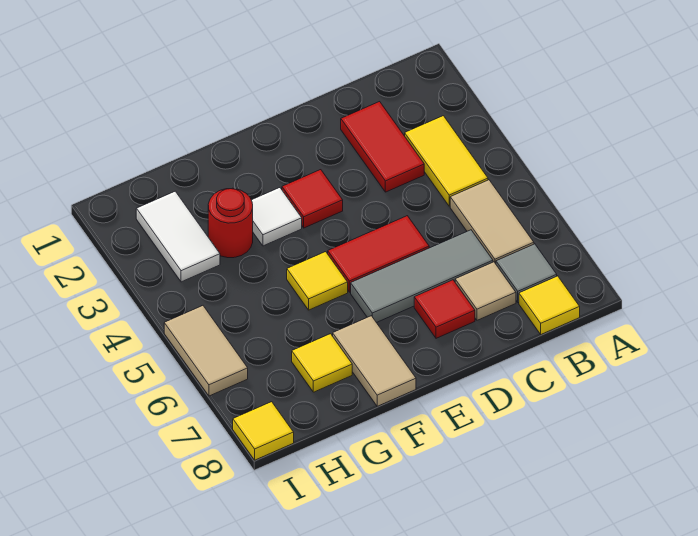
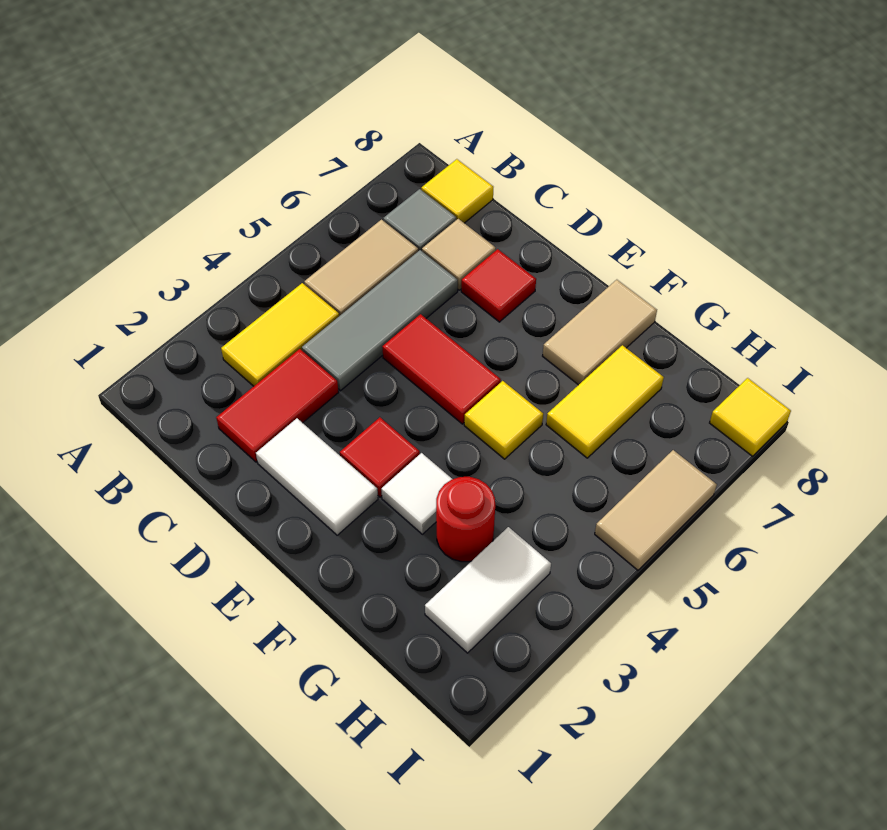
grey 1x3 tile [351,230,493,323] -> grey 1x3 tile turned to [302,250,458,391]
none -> white 1x2 tile [256,418,378,535]
yellow 1x1 tile [292,334,352,392] -> yellow 1x2 tile [546,345,664,458]

